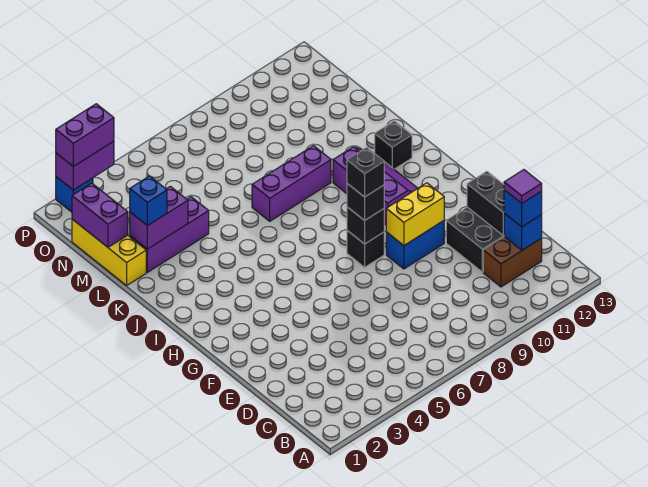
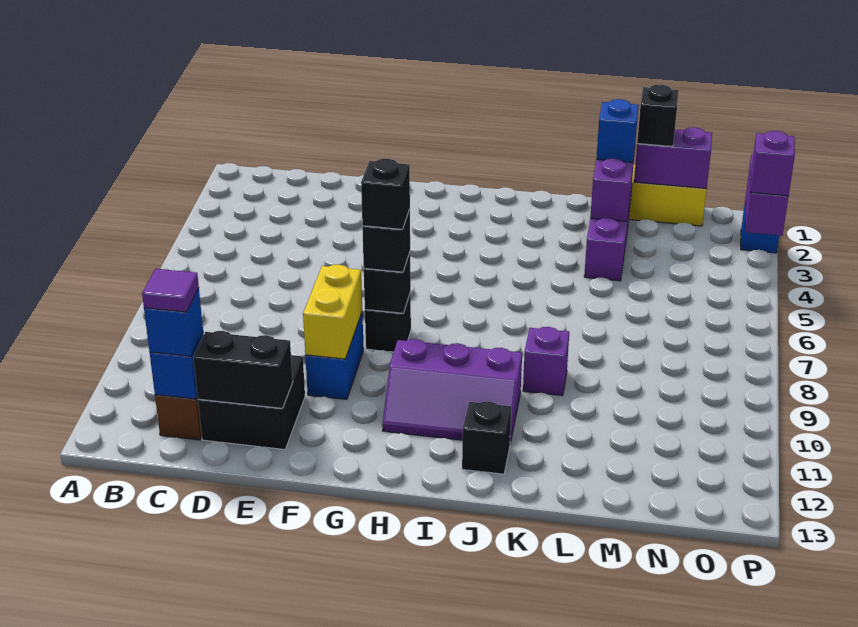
purple 1x3 brick [252,146,331,221] -> purple 1x1 brick [523,327,569,396]
none -> black 1x1 brick [637,85,679,147]
purple 1x2 brick [56,104,114,167] -> purple 1x1 brick [751,131,795,196]

